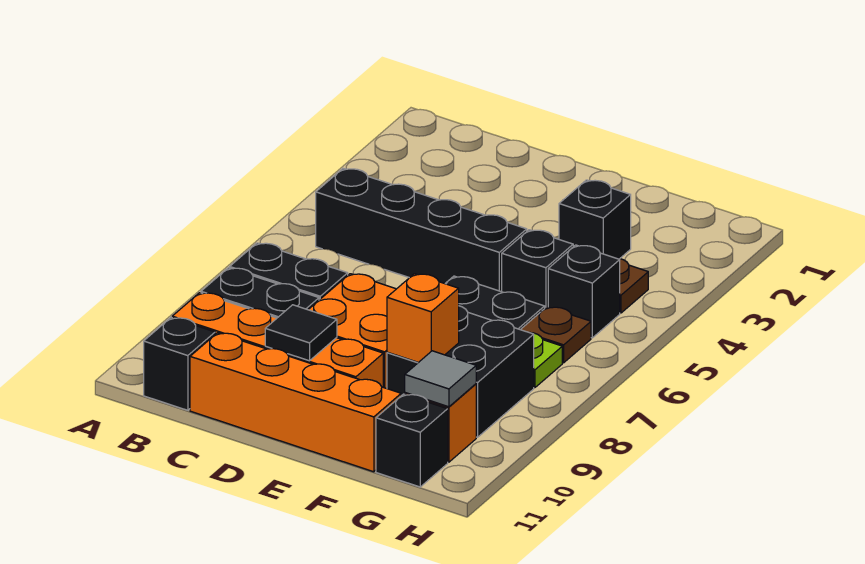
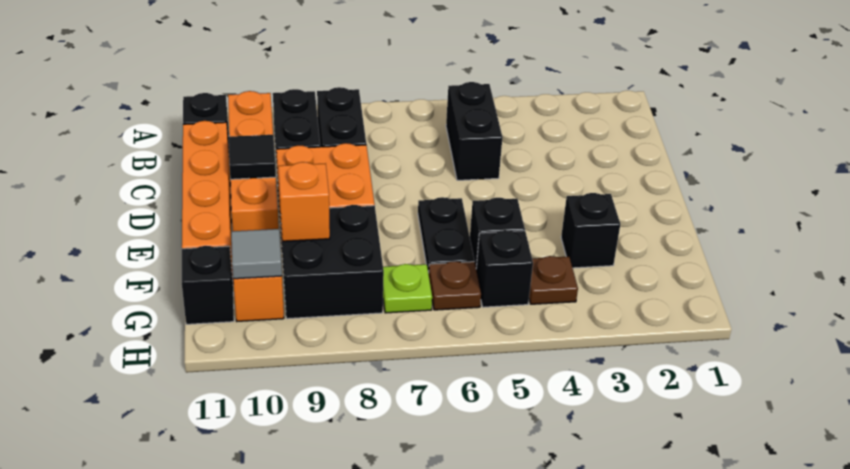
black 1x4 brick [316,168,527,292] -> black 1x2 brick [446,82,502,180]

